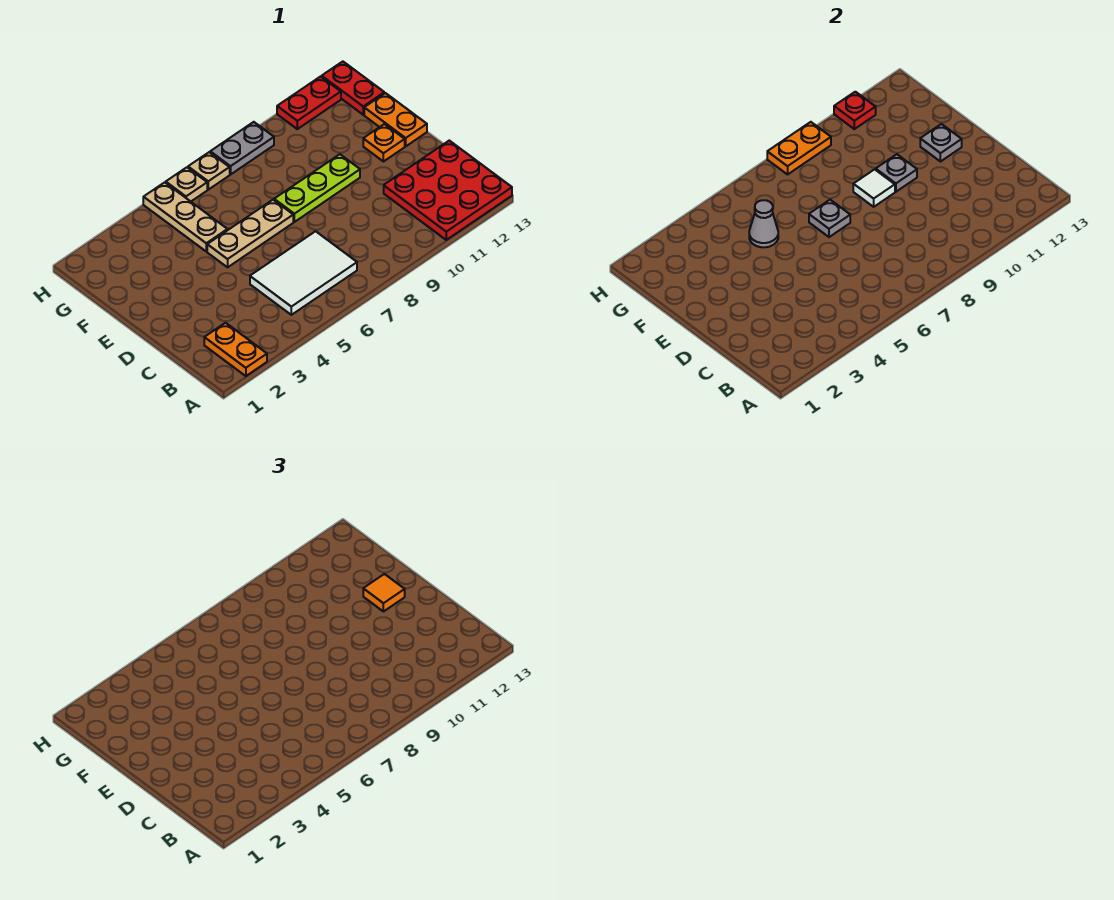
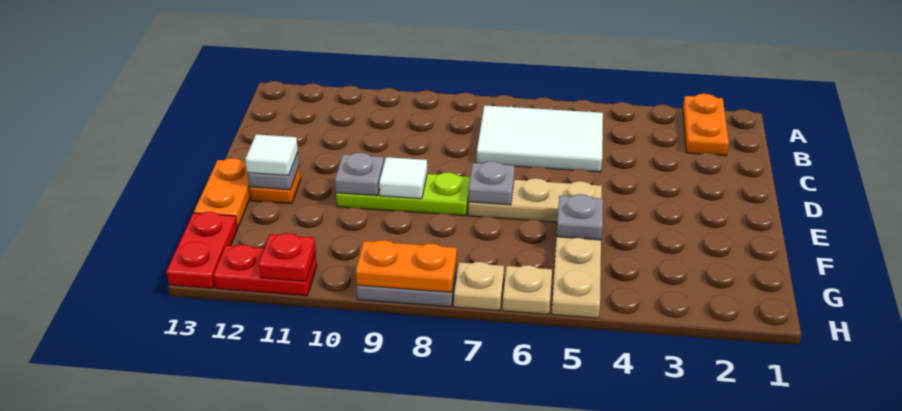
red 3x3 plate [384,141,512,240] -> none
orange 1x1 tile [363,574,405,612] -> white 1x1 tile [245,135,298,176]
grey 1x1 cone [749,200,778,247] -> grey 1x1 plate [557,194,603,240]

